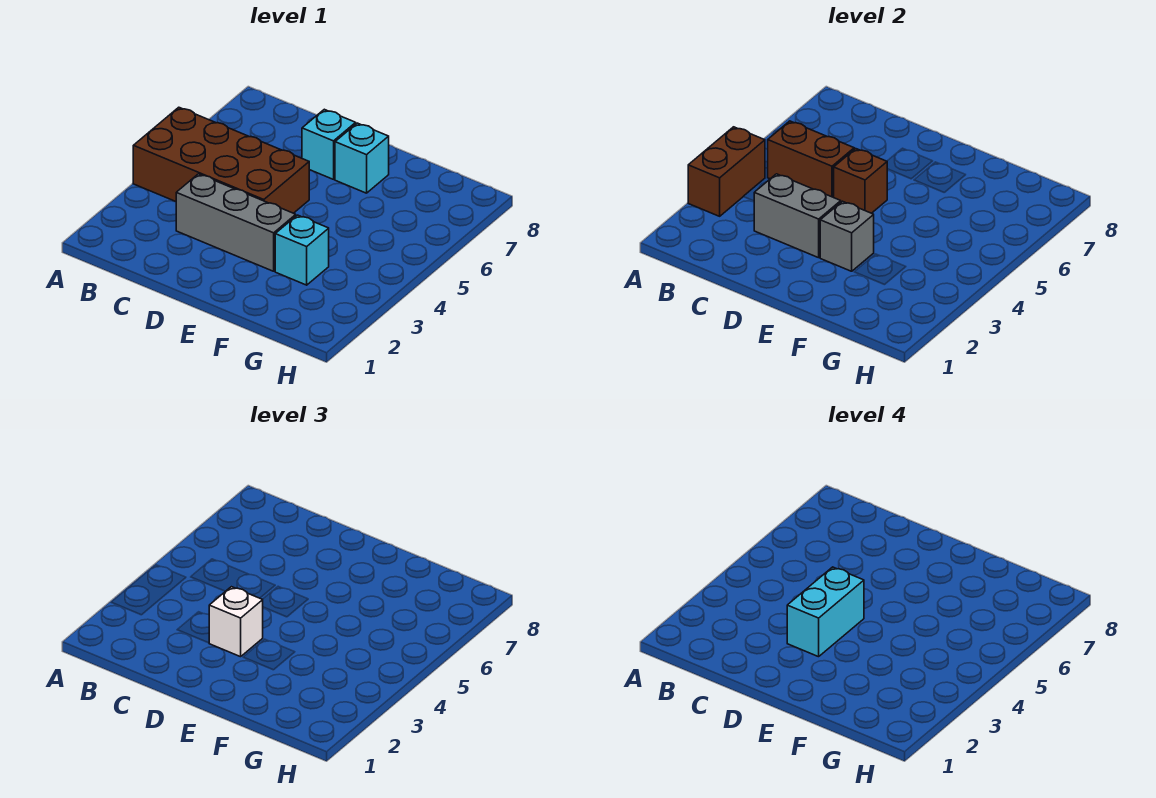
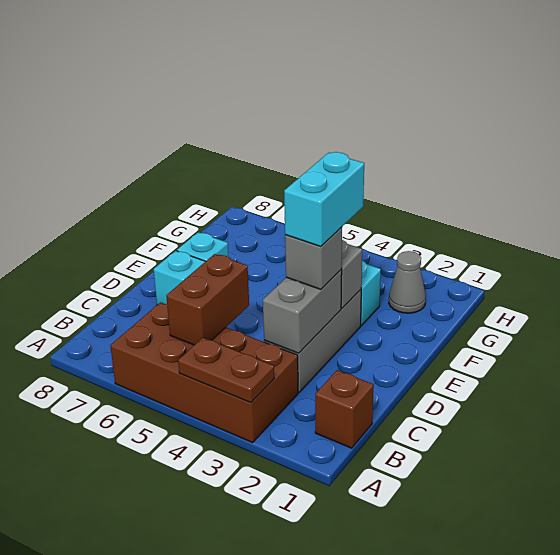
brown 1x2 brick [688,127,765,216] -> brown 1x2 plate [178,338,274,403]
brown 2x4 brick [133,107,309,213] -> brown 2x4 brick turned to [110,302,298,443]
white 1x1 brick [209,587,263,657] -> grey 1x1 brick [285,227,342,289]
cyan 1x2 brick [787,567,864,657] -> cyan 1x2 brick turned to [284,152,364,247]
brown 1x1 brick [834,149,887,213] -> brown 1x1 brick moved to [315,370,374,448]
none -> grey 1x1 cone [389,251,426,313]

